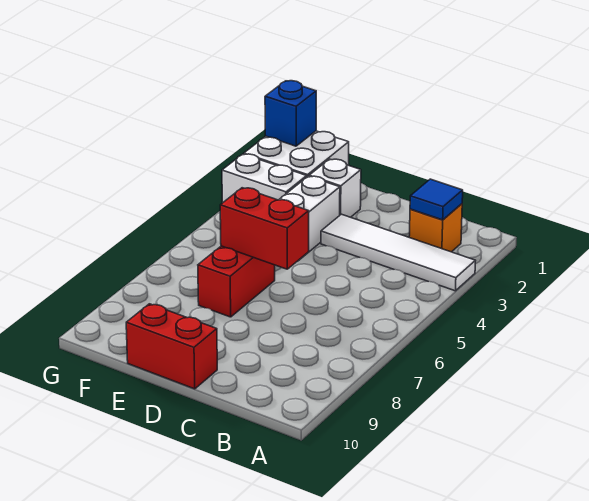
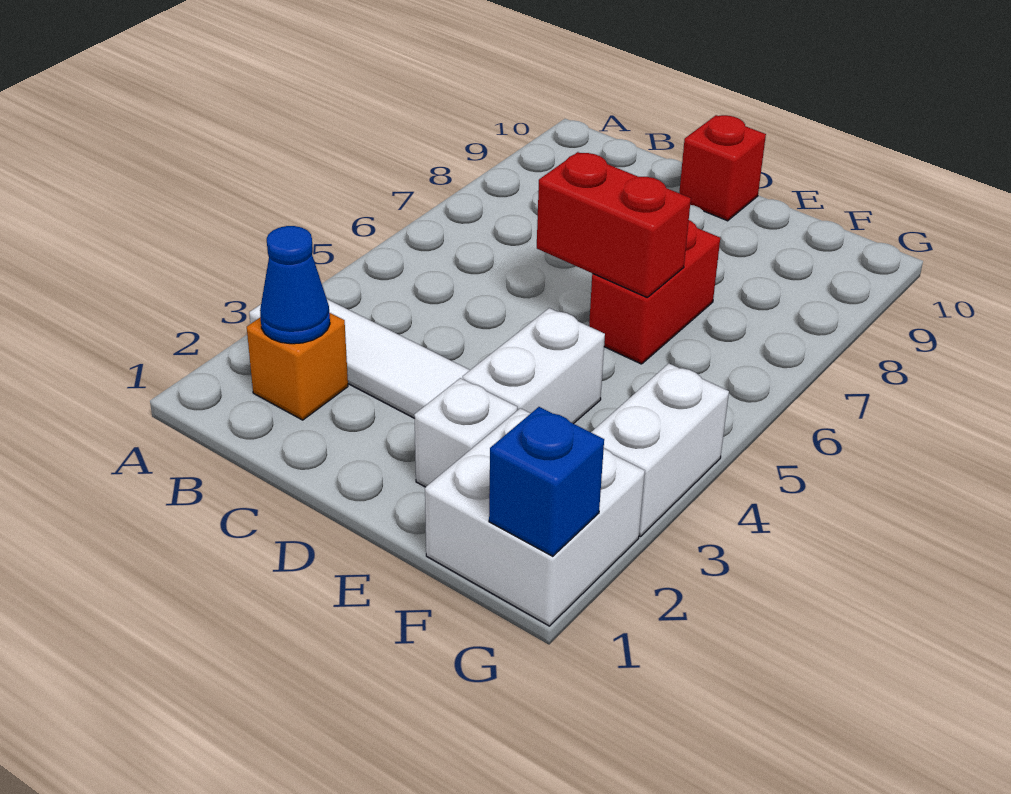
blue 1x1 tile [410,179,463,220] -> blue 1x1 cone [260,226,330,344]
red 1x2 brick [126,304,217,389] -> red 1x1 brick [679,115,766,221]
white 1x2 brick [222,154,307,203] -> white 1x2 brick turned to [591,363,729,536]

